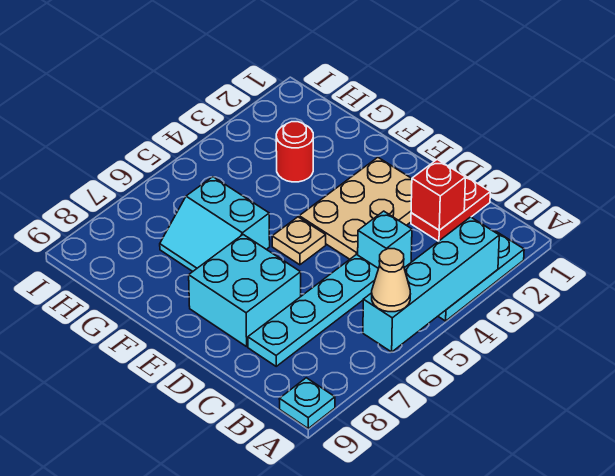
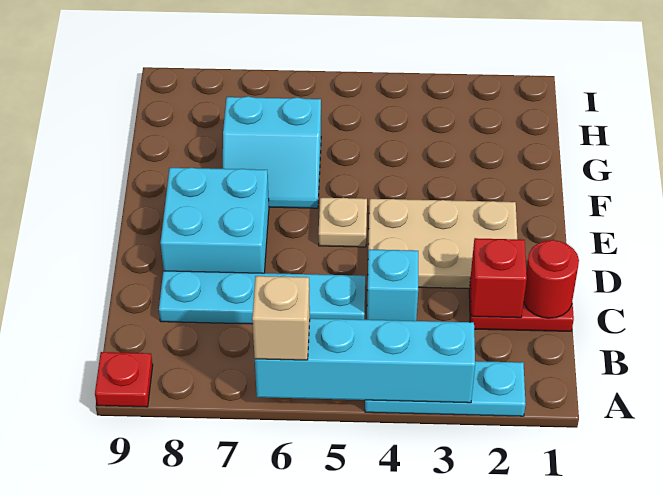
tan 1x1 cone [372,249,410,312] -> tan 1x1 brick [252,276,310,360]
cyan 1x1 plate [279,378,335,428] -> red 1x1 plate [95,352,153,407]
cyan 2x2 slope [160,177,270,271] -> cyan 2x2 slope turned to [223,96,321,208]
red 1x1 round brick [276,122,313,182] -> red 1x1 round brick moved to [524,240,579,318]

